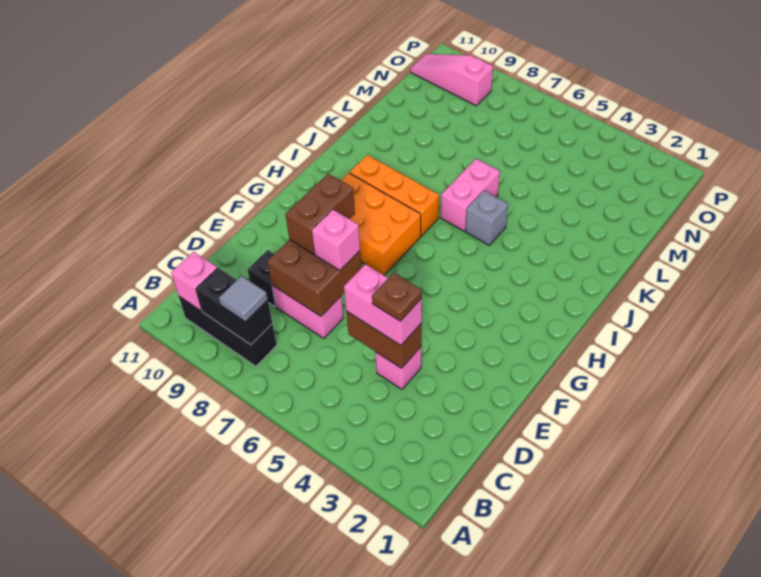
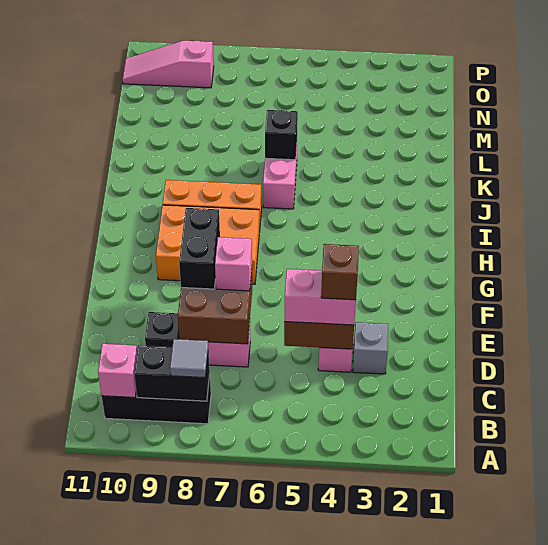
brown 1x1 plate [372,273,422,321] -> brown 1x1 brick [321,244,359,300]
brown 1x2 brick [285,173,355,254] -> black 1x2 brick [179,208,220,289]
grey 1x1 brick [465,191,508,245] -> grey 1x1 brick moved to [353,322,388,374]
none -> black 1x1 brick [265,110,298,160]

